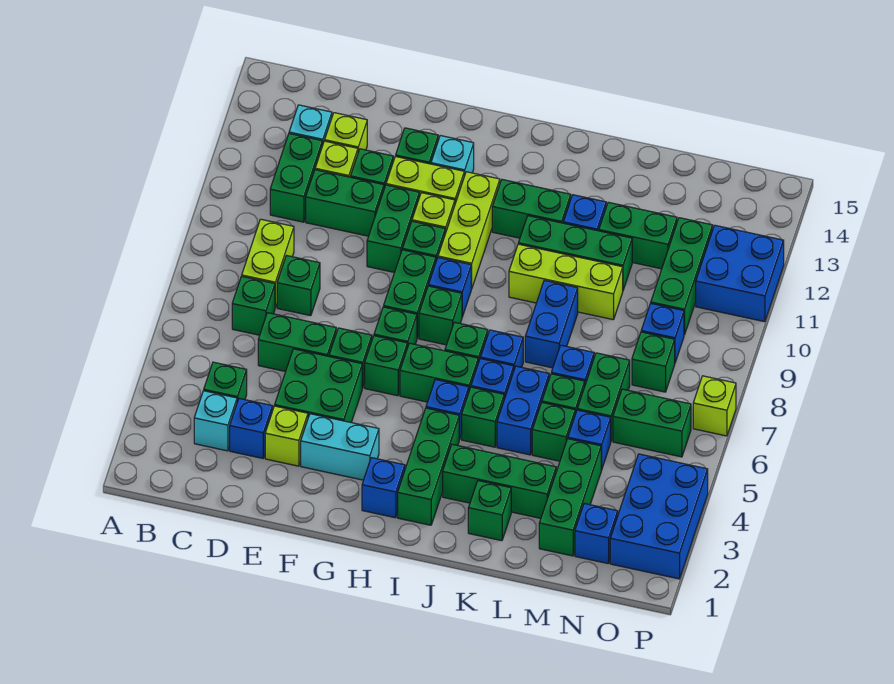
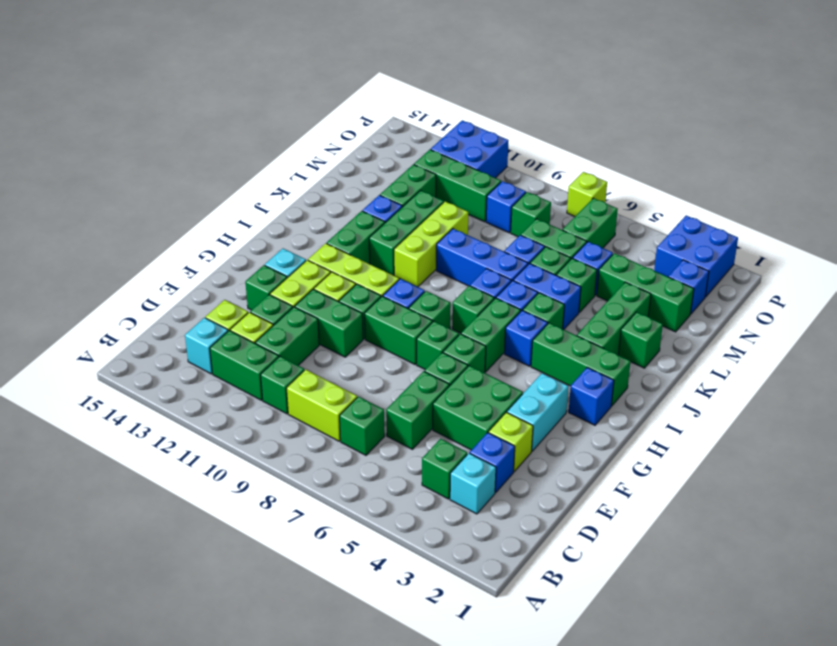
green 1x1 brick [277,256,320,316] -> green 1x1 brick moved to [261,356,304,414]
blue 1x2 brick [525,280,578,368] -> blue 1x3 brick [436,229,528,286]
blue 2x3 brick [610,454,708,579] -> blue 2x2 brick [654,216,738,297]

